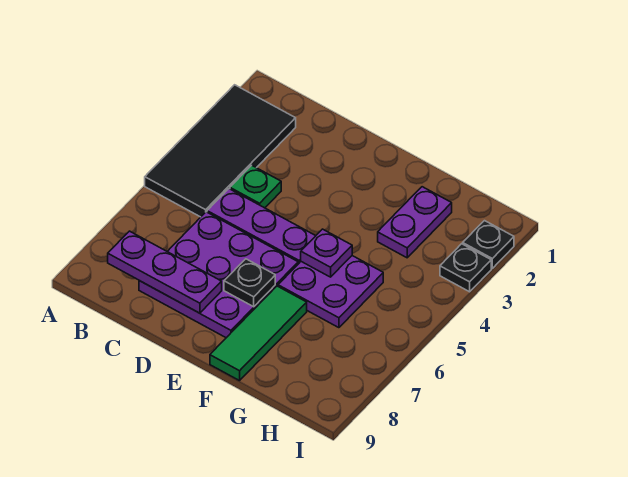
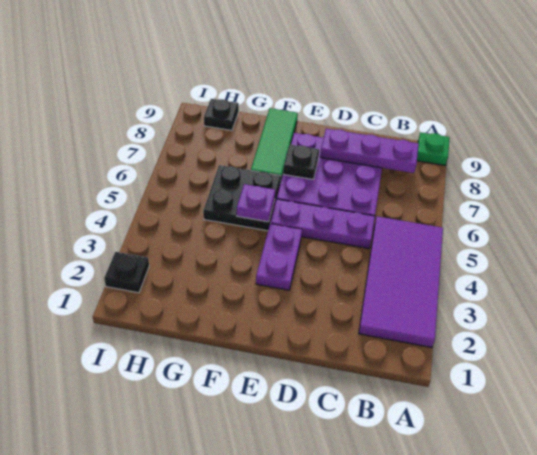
black 2x4 tile [145,85,296,217] -> purple 2x4 tile [359,216,443,348]
green 1x1 plate [230,165,281,208] -> green 1x1 plate moved to [417,132,450,165]
purple 2x2 plate [278,256,383,328] -> black 2x2 plate [203,165,281,231]
purple 1x2 plate [378,187,452,258] -> purple 1x2 plate moved to [256,224,302,290]
black 1x1 plate [440,244,491,292] -> black 1x1 plate moved to [204,99,239,131]

